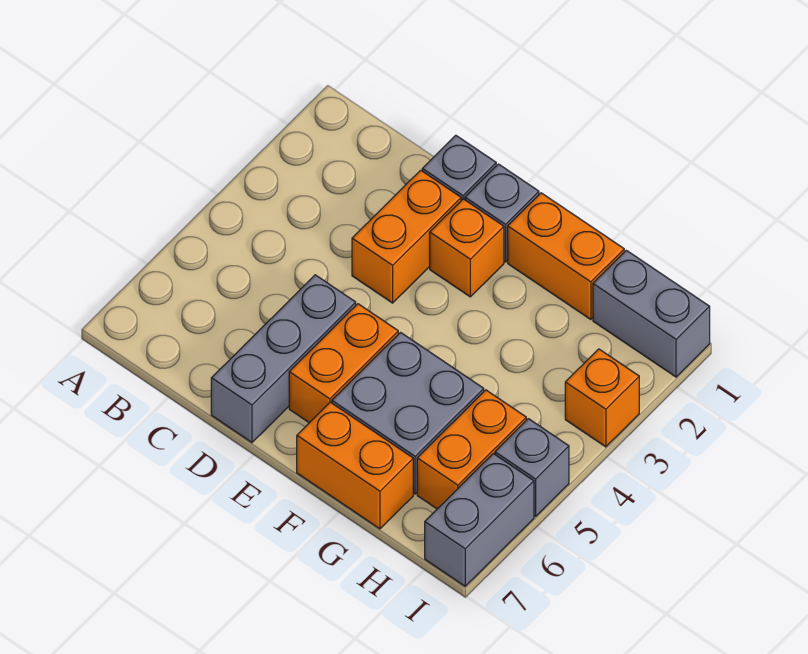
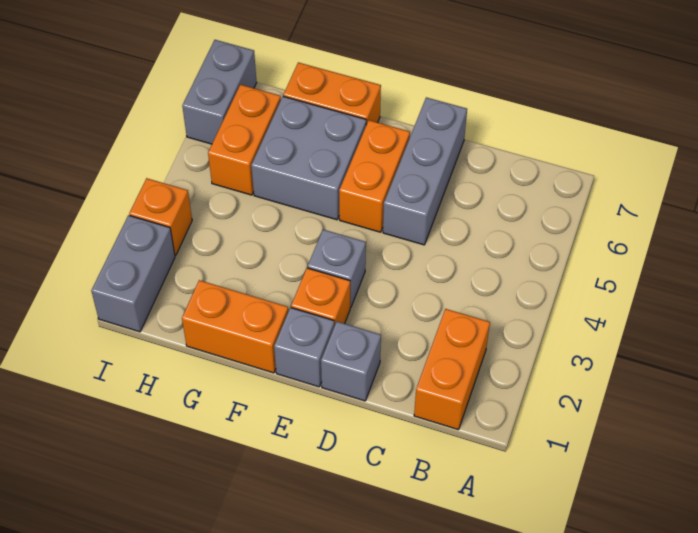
orange 1x2 brick [352,170,461,303] -> orange 1x2 brick moved to [414,309,490,430]
grey 1x2 brick [593,250,710,377] -> grey 1x2 brick turned to [91,215,175,332]
grey 1x1 brick [495,419,569,517] -> grey 1x1 brick moved to [308,230,366,307]

